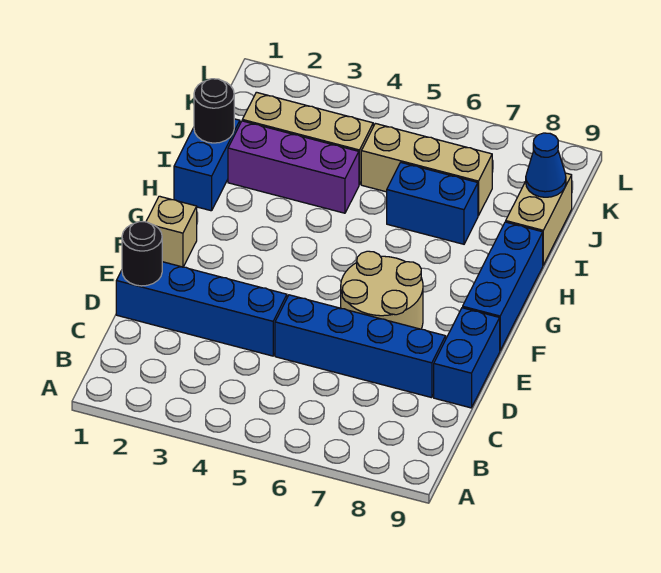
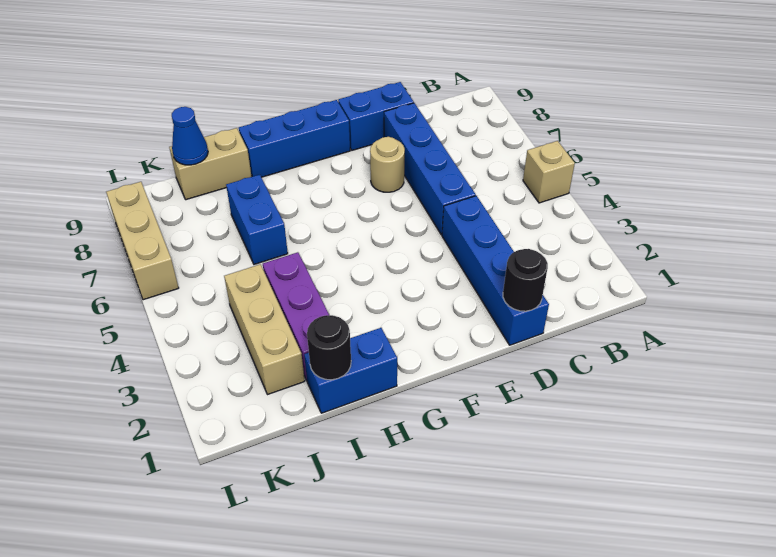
tan 2x2 round brick [341,251,423,329] -> tan 1x1 round brick [370,137,405,192]
tan 1x1 brick [146,196,197,267] -> tan 1x1 brick moved to [523,141,575,203]
tan 1x3 brick [361,123,492,216] -> tan 1x3 brick moved to [106,182,179,300]

